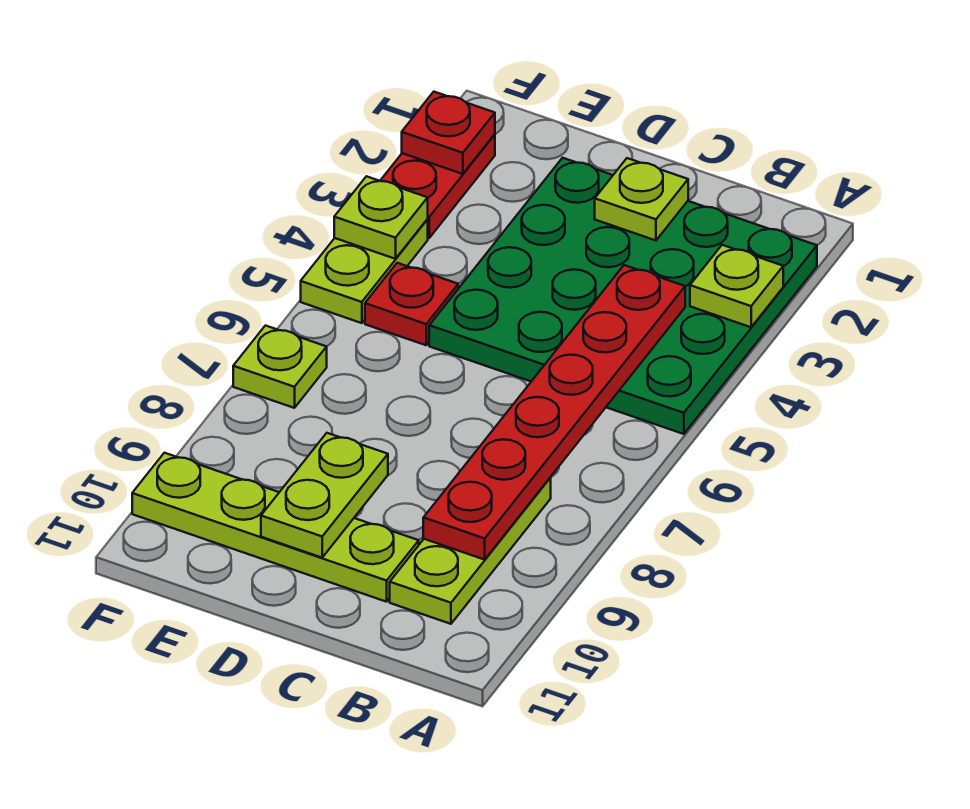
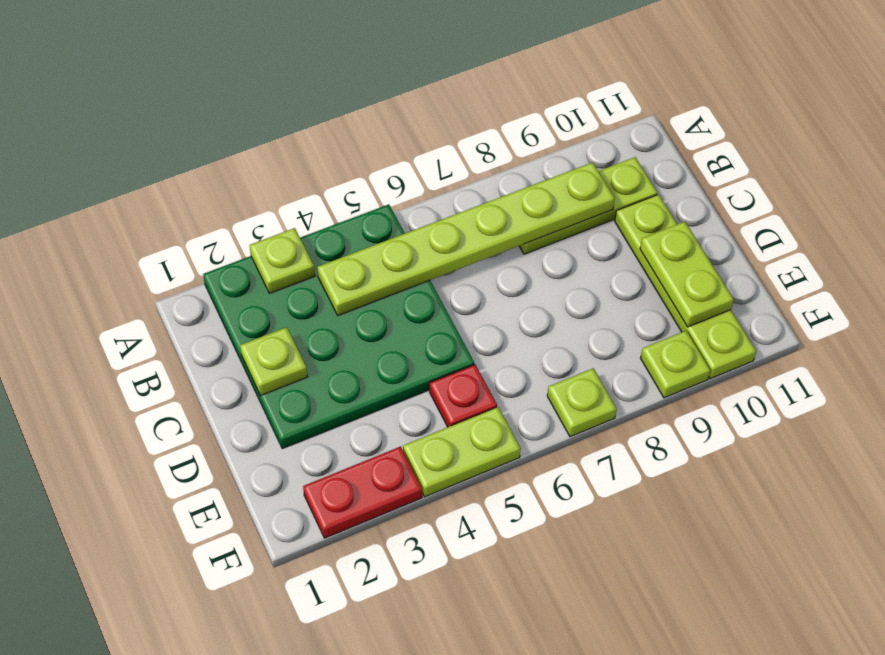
red 1x6 plate [423,265,685,560] -> lime 1x6 plate [317,162,615,315]
lime 1x2 plate [261,433,388,558] -> lime 1x2 plate turned to [640,222,734,327]
red 1x1 plate [402,92,495,174] -> none
lime 1x1 plate [334,176,428,259] -> lime 1x1 plate moved to [641,331,710,398]

